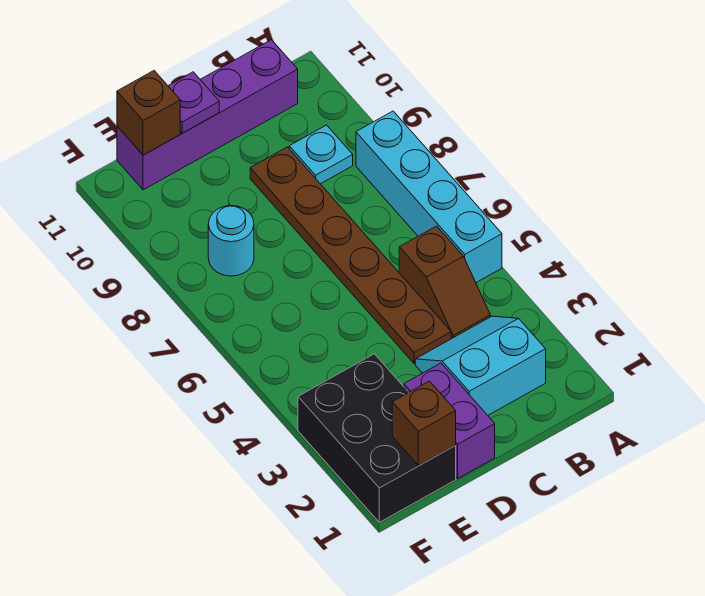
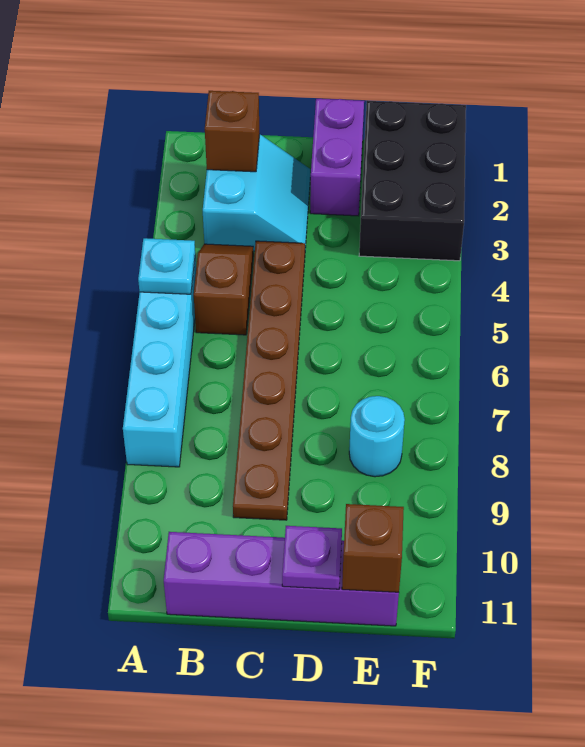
cyan 2x2 slope [415,316,546,415] -> cyan 2x2 slope turned to [203,135,310,251]
cyan 1x1 plate [289,125,353,184] -> cyan 1x1 plate moved to [138,238,195,294]
brown 1x1 brick [392,381,456,466] -> brown 1x1 brick moved to [205,91,260,172]

